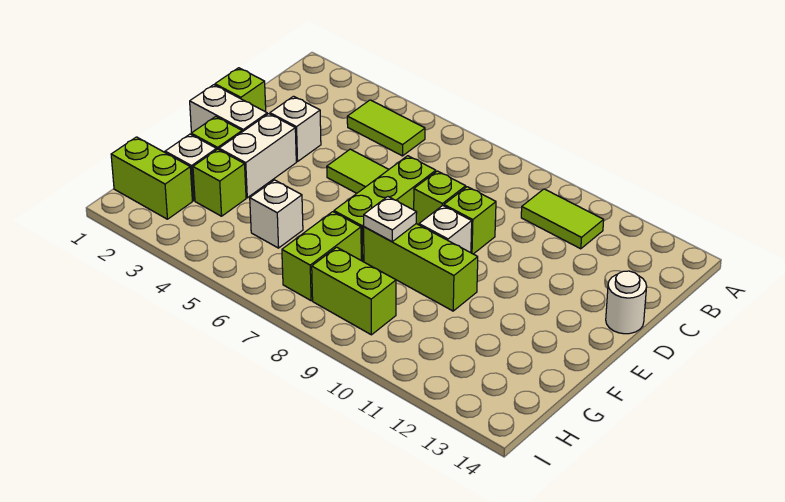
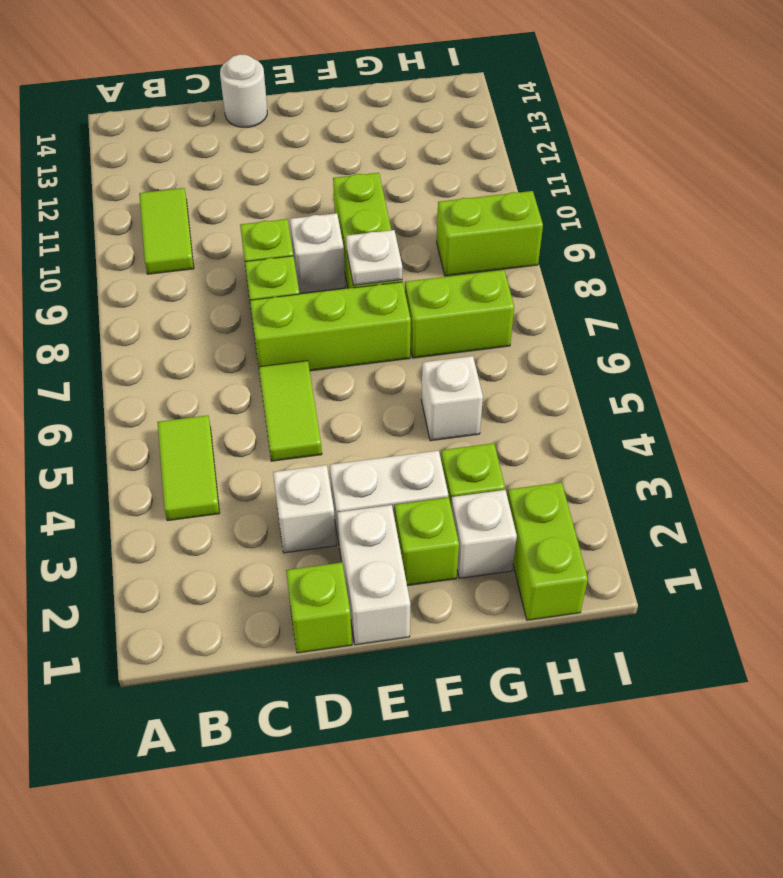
lime 1x2 brick [312,247,396,335] -> lime 1x2 brick turned to [437,191,543,276]

